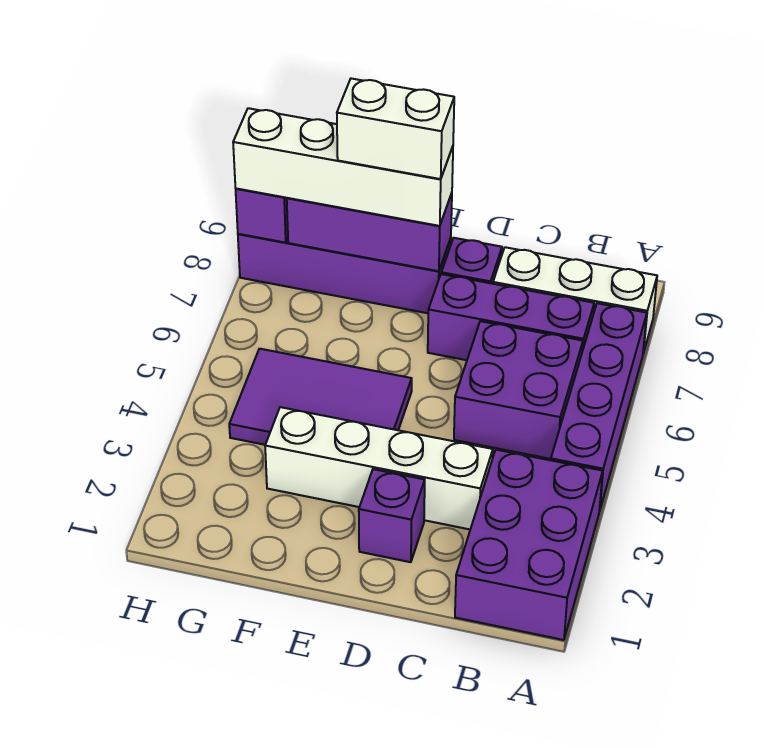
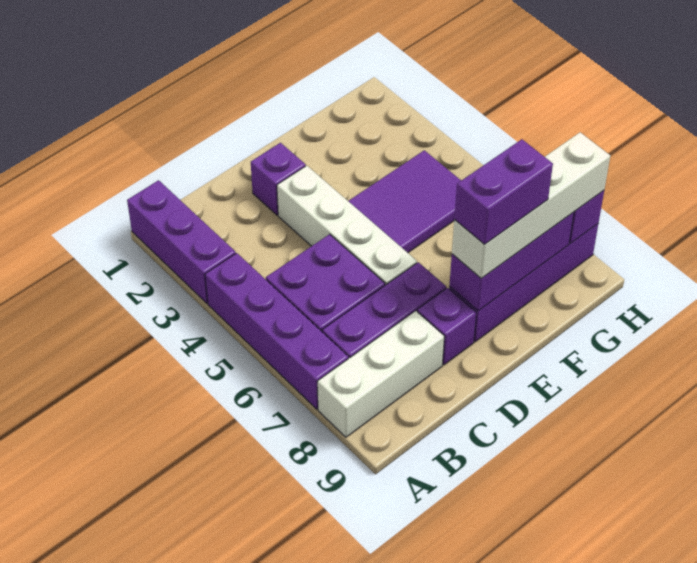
purple 2x3 brick [455,450,603,640] -> purple 1x3 brick [127,180,236,303]
white 1x4 brick [265,407,493,529] -> white 1x4 brick turned to [277,166,417,285]
white 1x2 brick [337,79,454,179] -> purple 1x2 brick [454,139,553,245]

